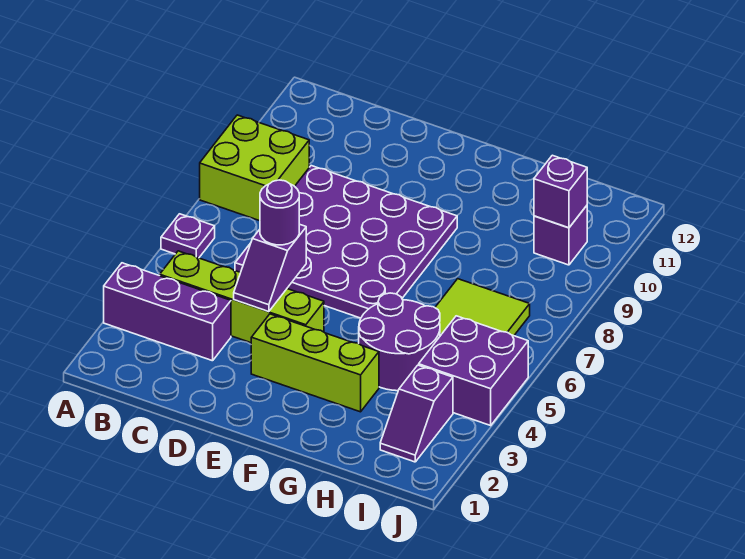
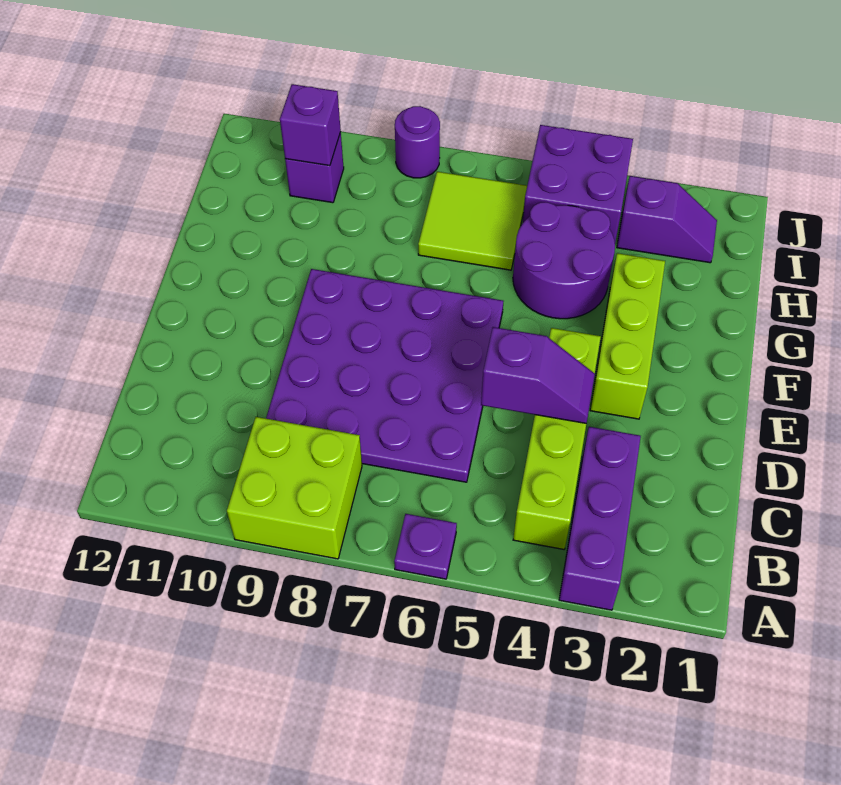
purple 1x1 round brick [260,180,299,245] -> purple 1x1 round brick moved to [395,106,440,178]

